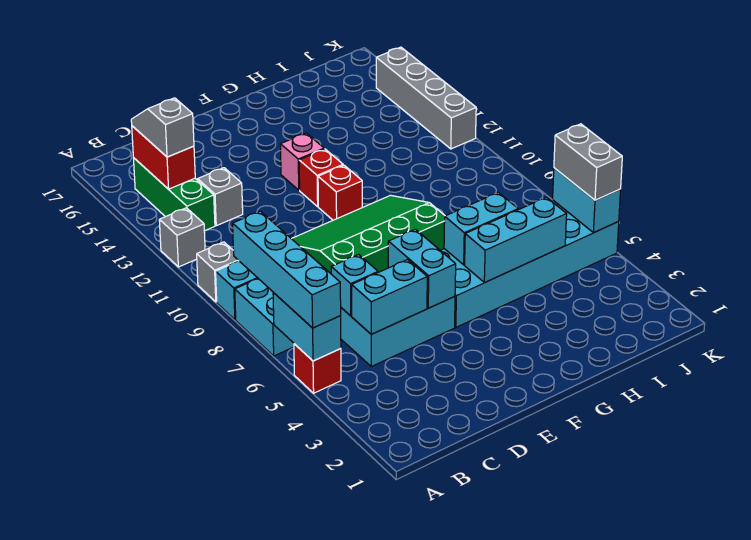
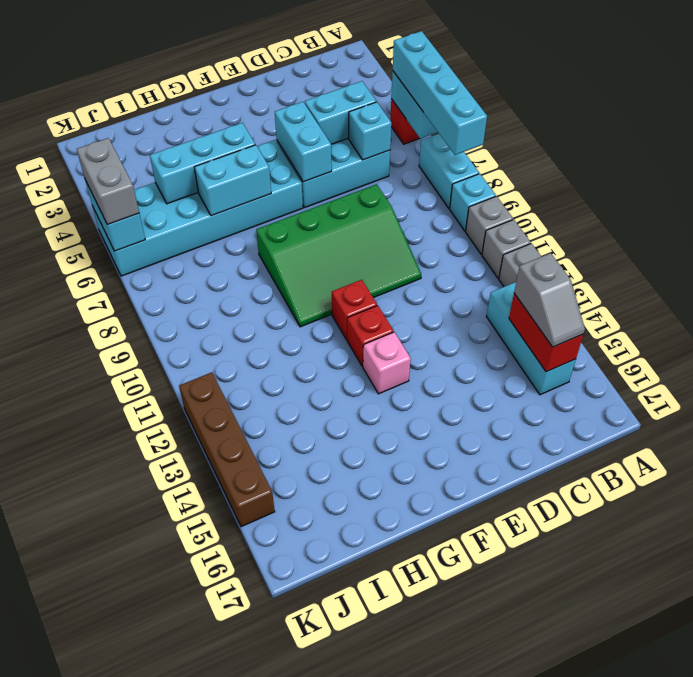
green 1x3 brick [133,158,215,231] -> cyan 1x3 brick [486,282,576,395]
grey 1x1 brick [198,168,243,226] -> grey 1x1 brick moved to [482,220,531,278]
grey 1x4 brick [376,47,476,149] -> brown 1x4 brick [179,372,275,527]

